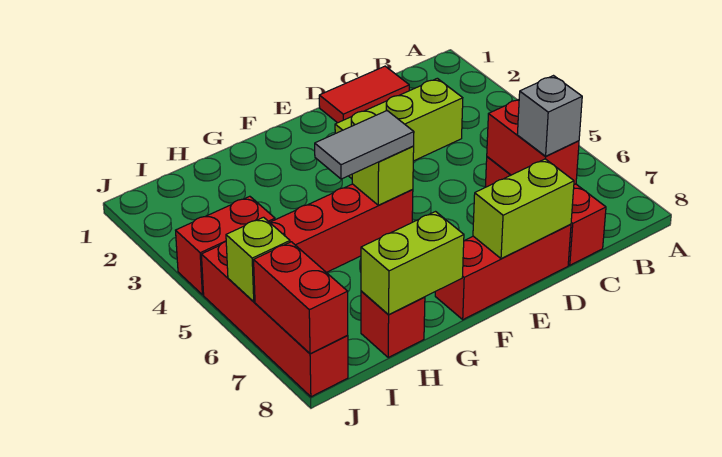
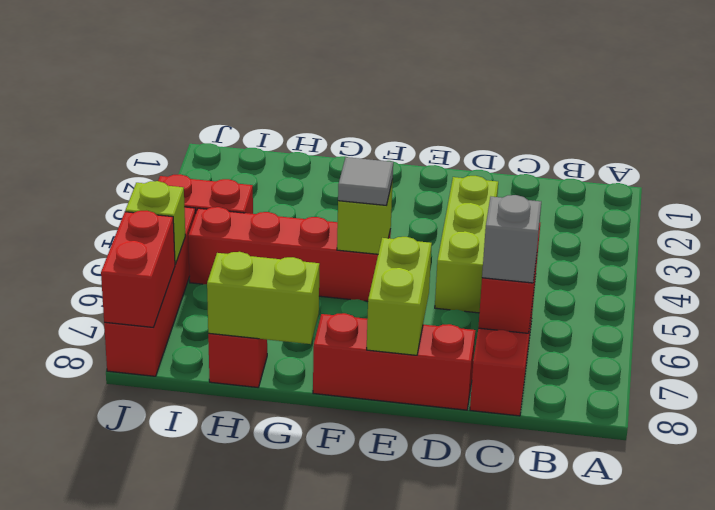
red 1x2 tile [319,66,409,123] -> none
lime 1x3 brick [335,78,463,179] -> lime 1x3 brick turned to [435,176,498,313]
lime 1x2 brick [473,159,574,259] -> lime 1x2 brick turned to [367,237,432,355]
grey 1x2 tile [315,111,414,179] -> grey 1x1 tile [338,157,393,206]

